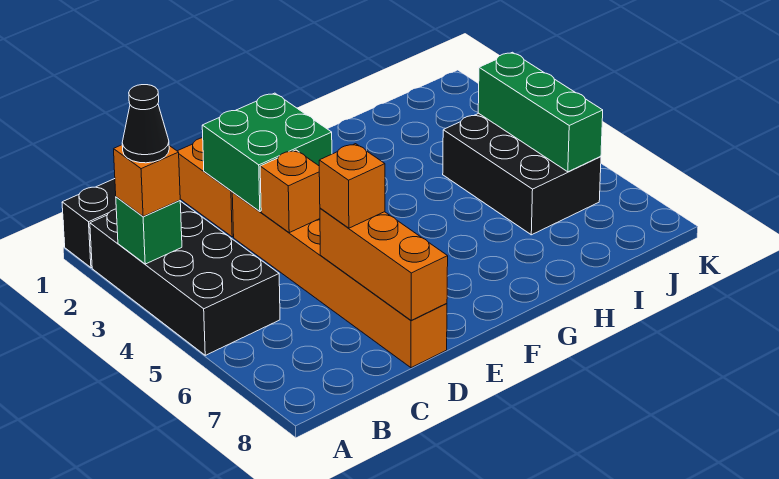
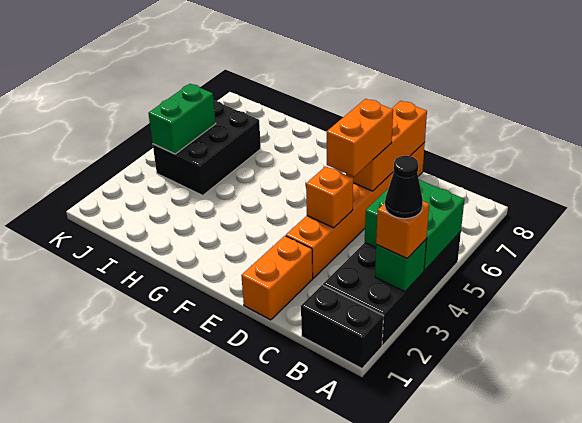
green 2x2 brick [202,93,332,211] -> green 2x2 brick moved to [365,180,464,270]
orange 1x1 brick [319,144,385,228] -> orange 1x2 brick [327,99,393,177]
green 1x3 brick [478,52,603,172] -> green 1x2 brick [148,84,216,154]

